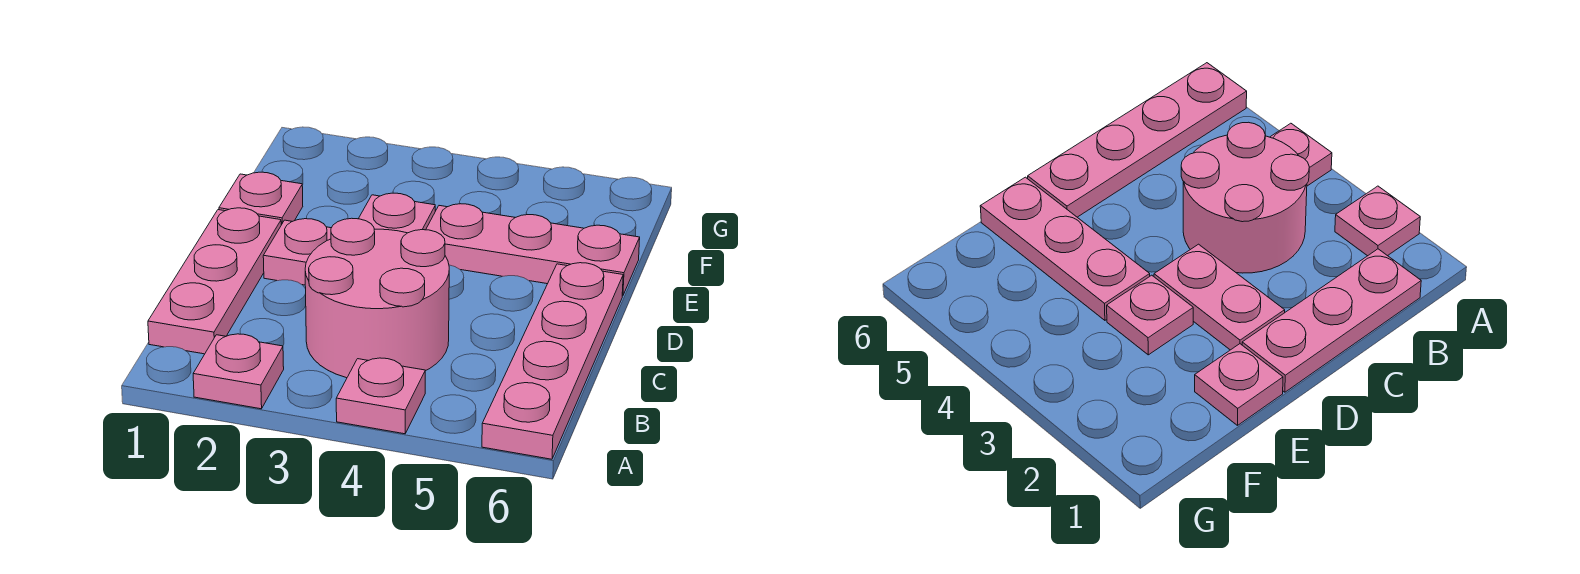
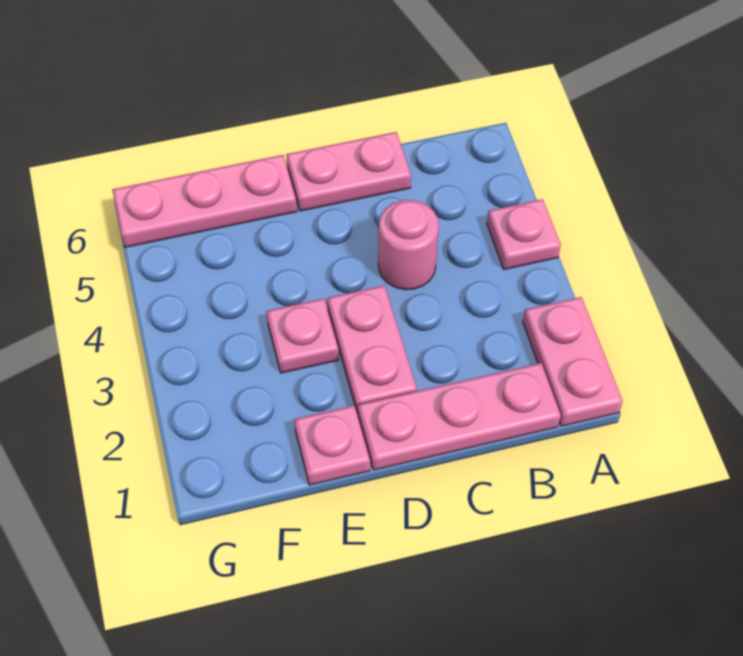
pink 1x1 plate [193,334,284,409] -> pink 1x2 plate [523,297,623,426]
pink 1x4 plate [482,263,623,459] -> pink 1x2 plate [286,132,411,211]
pink 2x2 round brick [305,218,449,378] -> pink 1x1 round brick [378,200,439,290]
pink 1x3 plate [426,204,640,296] -> pink 1x3 plate turned to [112,155,297,247]

